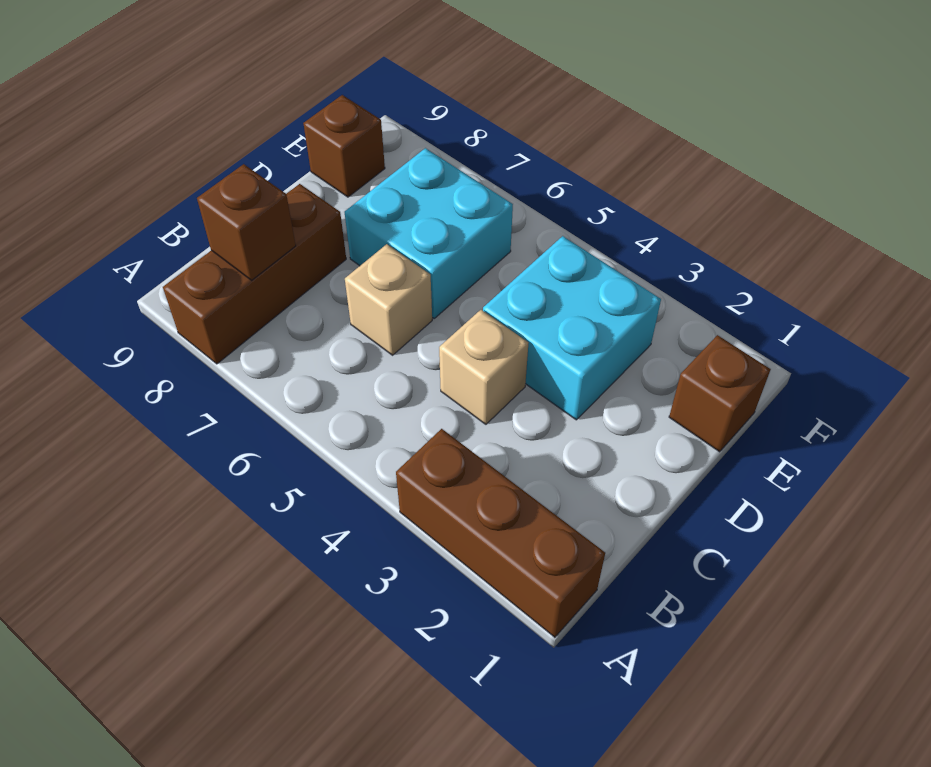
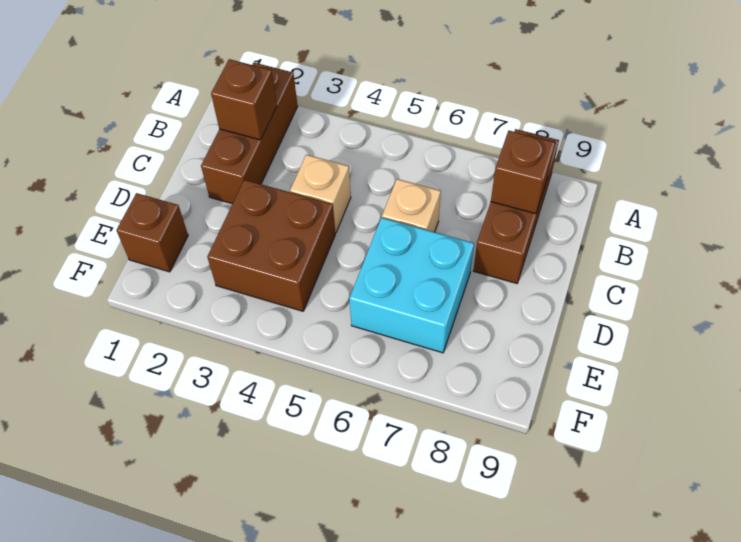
brown 1x3 brick [396,429,605,637] -> brown 1x3 brick turned to [201,63,298,204]
cyan 2x2 brick [483,236,661,420] -> brown 2x2 brick [207,180,335,311]
brown 1x1 brick [303,95,385,197] -> brown 1x1 brick moved to [211,59,277,140]

